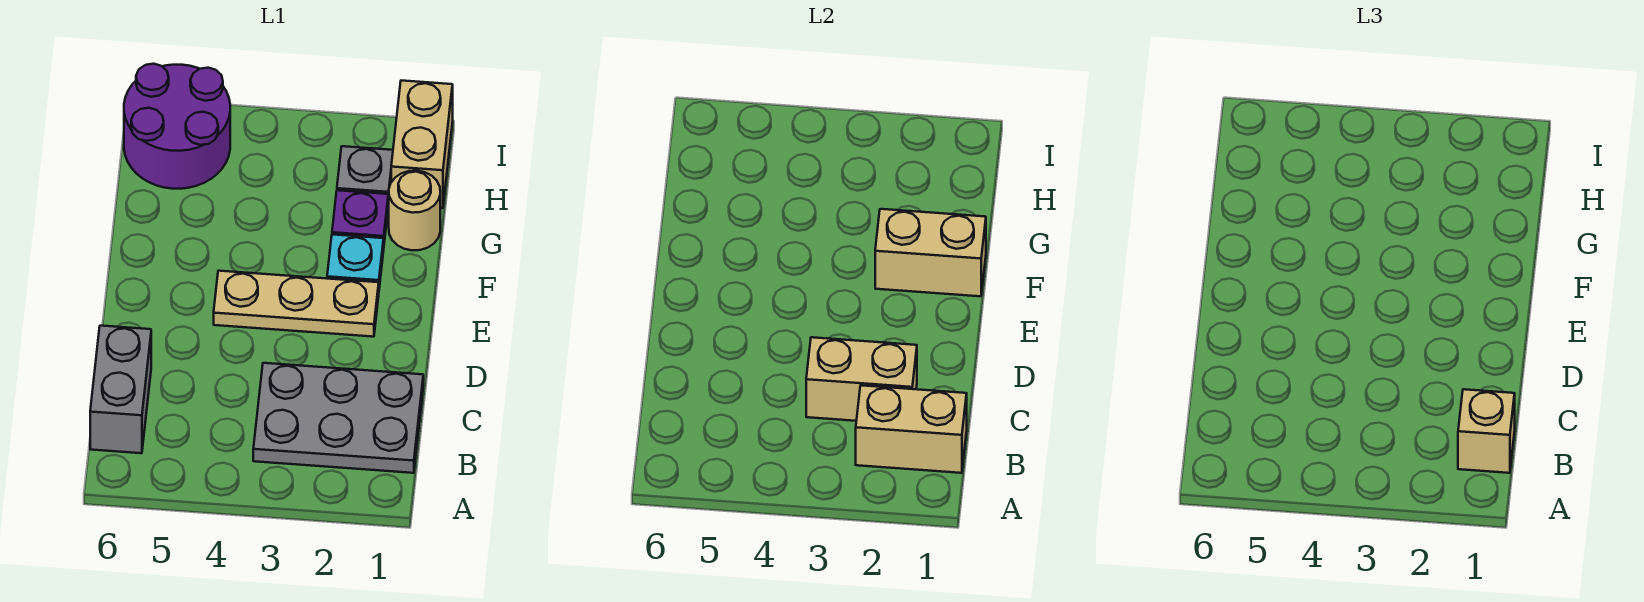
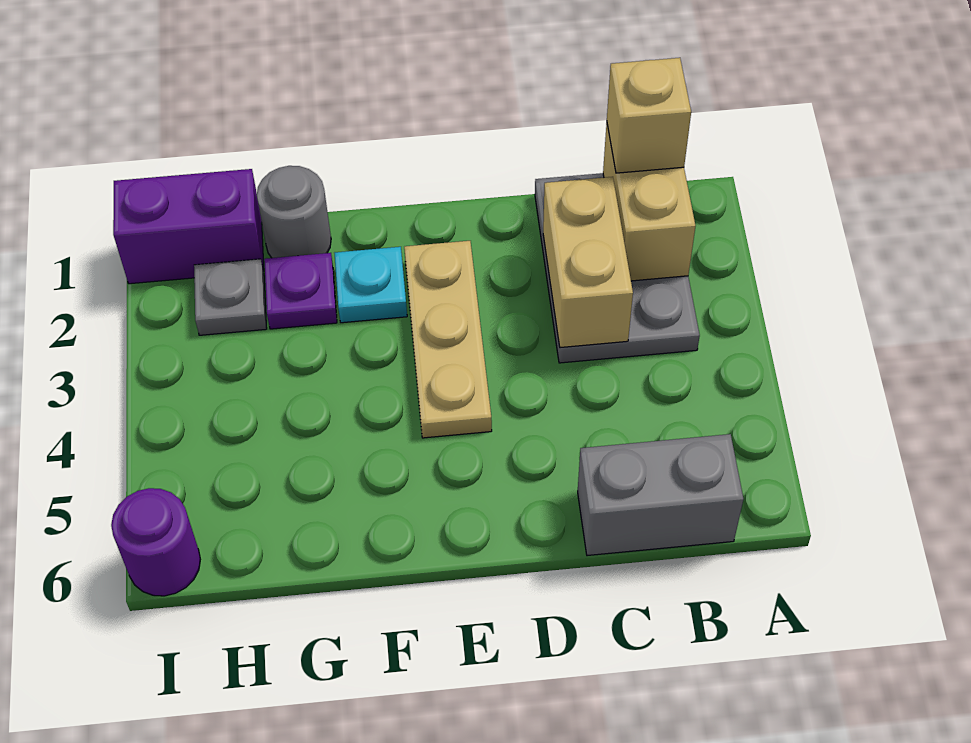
tan 1x2 brick [875,209,986,296] -> none
tan 1x1 round brick [388,171,440,250] -> grey 1x1 round brick [257,166,331,258]
tan 1x2 brick [391,81,453,208] -> purple 1x2 brick [113,169,264,284]
purple 2x2 round brick [124,64,230,189] -> purple 1x1 round brick [111,488,200,596]

